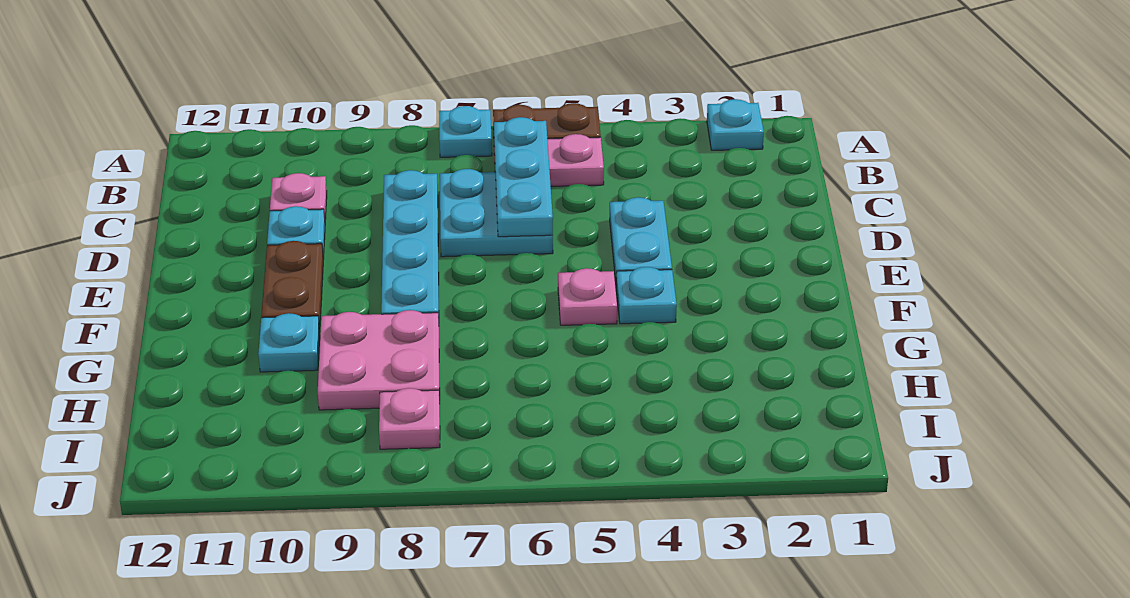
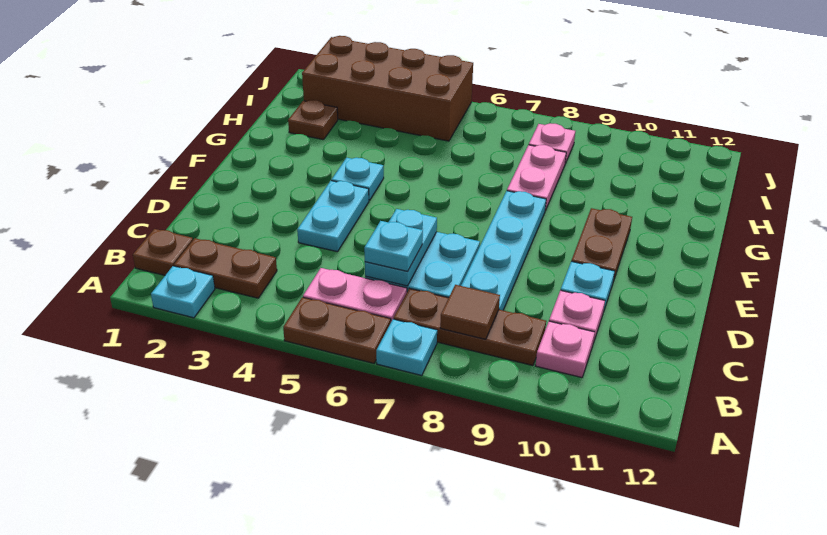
none -> brown 1x1 plate [133,229,193,275]
none -> brown 1x2 plate [174,238,277,298]
cyan 1x3 plate [494,117,553,237] -> cyan 1x2 plate [365,209,437,286]
none -> brown 1x3 plate [394,289,546,366]
none -> brown 1x1 tile [440,285,500,339]
pink 1x1 plate [558,268,617,325] -> pink 1x1 plate moved to [536,321,595,378]
pink 2x2 plate [318,310,440,410] -> pink 1x2 plate [507,145,566,211]
cyan 1x1 plate [258,313,320,372] -> cyan 1x1 plate moved to [364,221,423,271]
none -> brown 1x1 plate [288,100,338,140]
none -> brown 2x4 brick [302,36,473,141]

